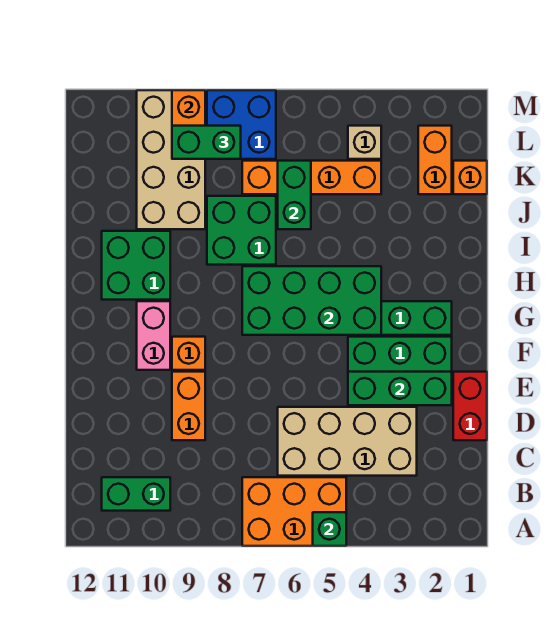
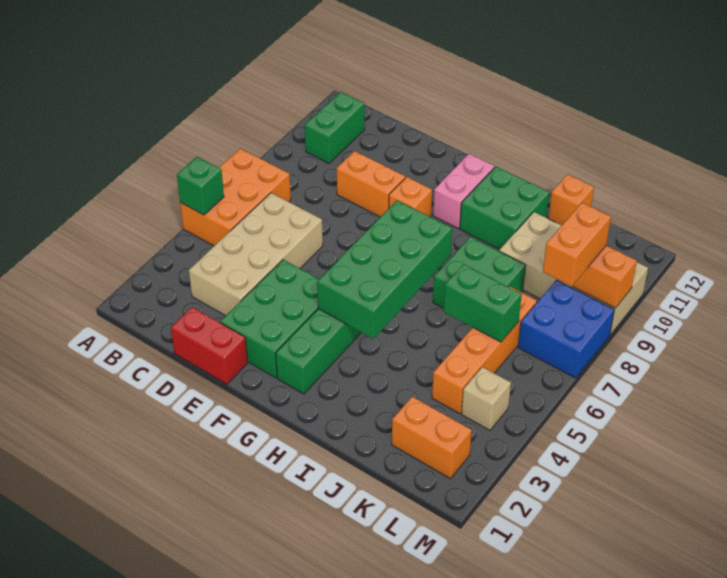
green 1x3 brick [348,372,452,405] -> none
pink 1x2 brick [137,301,170,370] -> pink 1x2 brick turned to [433,154,494,229]
orange 1x1 brick [453,161,487,194] -> orange 1x1 brick moved to [548,174,594,225]
green 1x2 brick [172,126,241,159] -> orange 1x2 brick [543,203,611,286]

